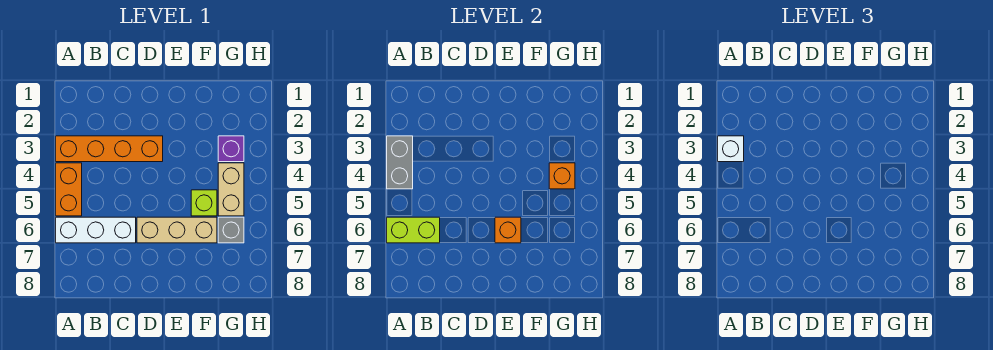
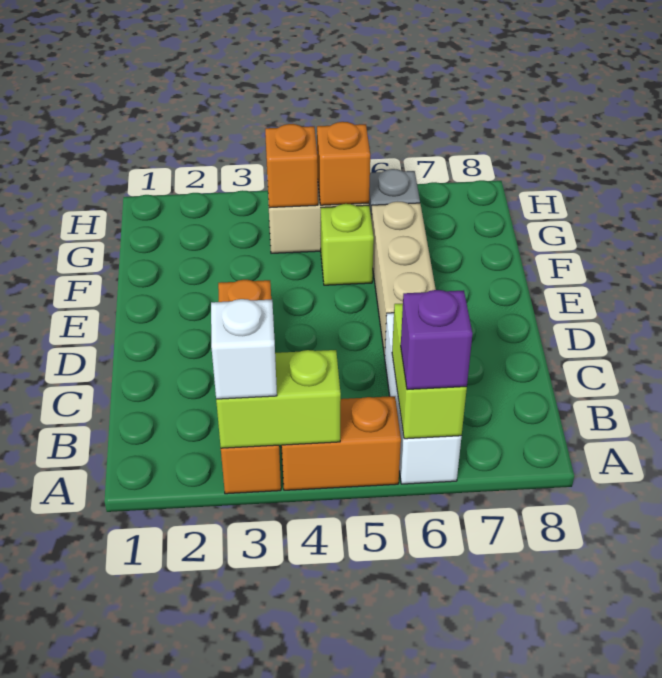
grey 1x2 brick [387,136,413,189] -> lime 1x2 brick [216,350,341,448]
orange 1x1 brick [495,217,521,243] -> orange 1x1 brick moved to [317,122,370,205]
purple 1x1 brick [218,136,244,162] -> purple 1x1 brick moved to [401,290,472,390]

